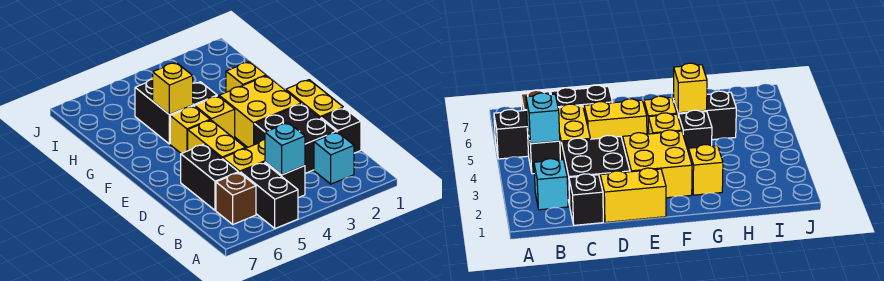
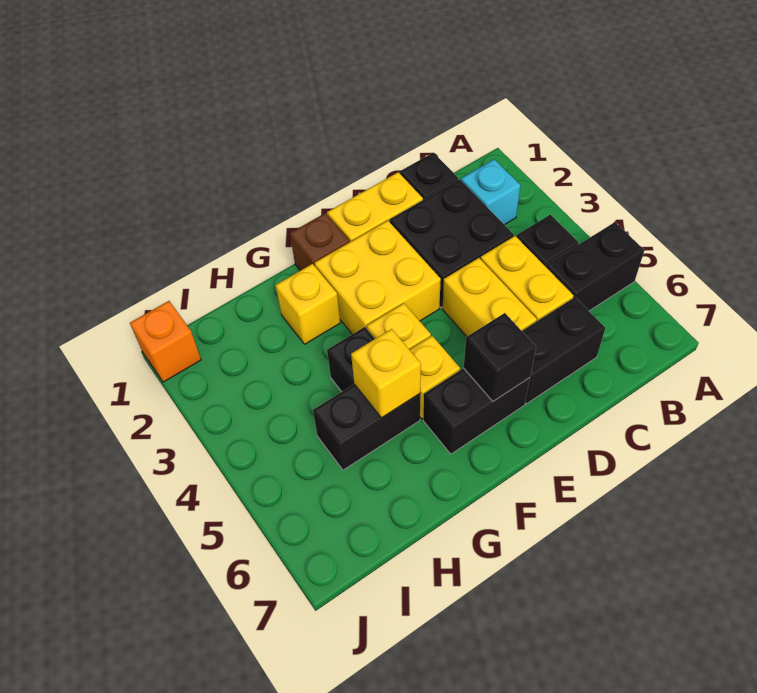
cyan 1x1 brick [265,123,305,175] -> none
brown 1x1 brick [216,172,256,224] -> brown 1x1 brick moved to [290,213,350,271]
yellow 1x2 brick [188,120,245,159] -> yellow 1x2 brick turned to [442,258,537,337]
none -> black 1x2 brick [423,368,530,454]
none -> black 1x1 brick [464,313,536,401]
none -> orange 1x1 brick [130,301,201,382]

